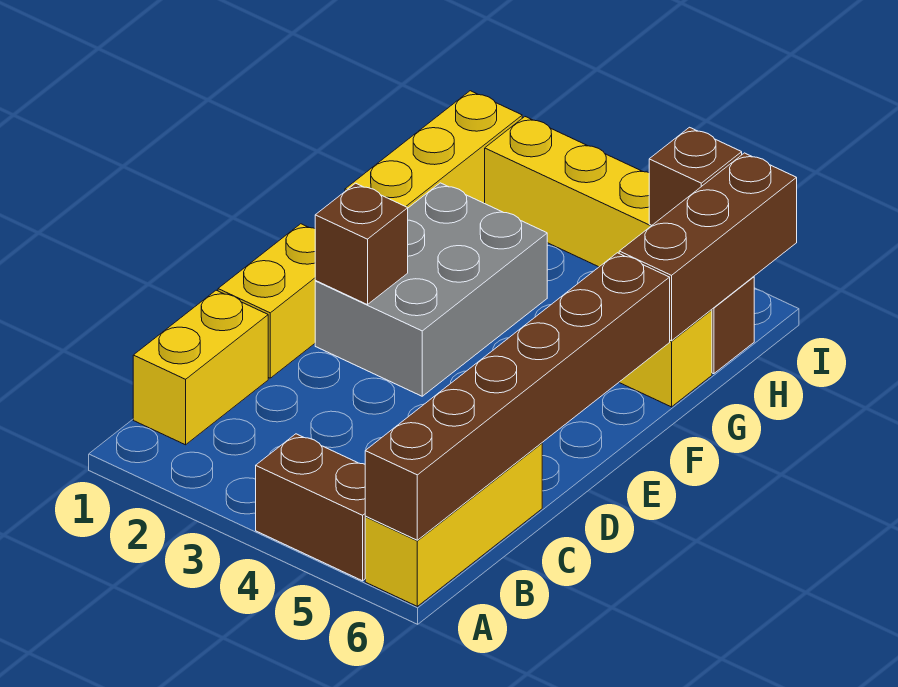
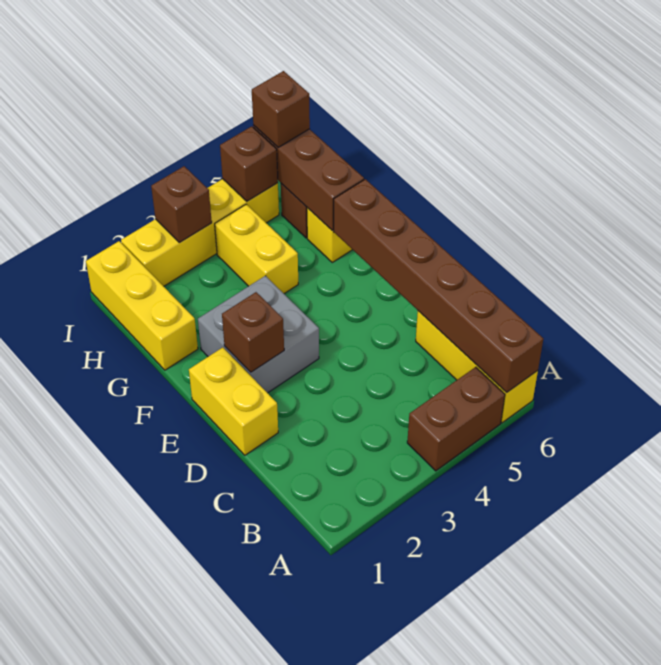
yellow 1x2 brick [133,290,268,445] -> yellow 1x2 brick moved to [215,204,298,293]
grey 2x3 brick [315,183,547,396] -> grey 2x2 brick [198,276,319,393]
none -> brown 1x1 brick [151,166,212,243]
none -> brown 1x1 brick [252,71,310,147]

